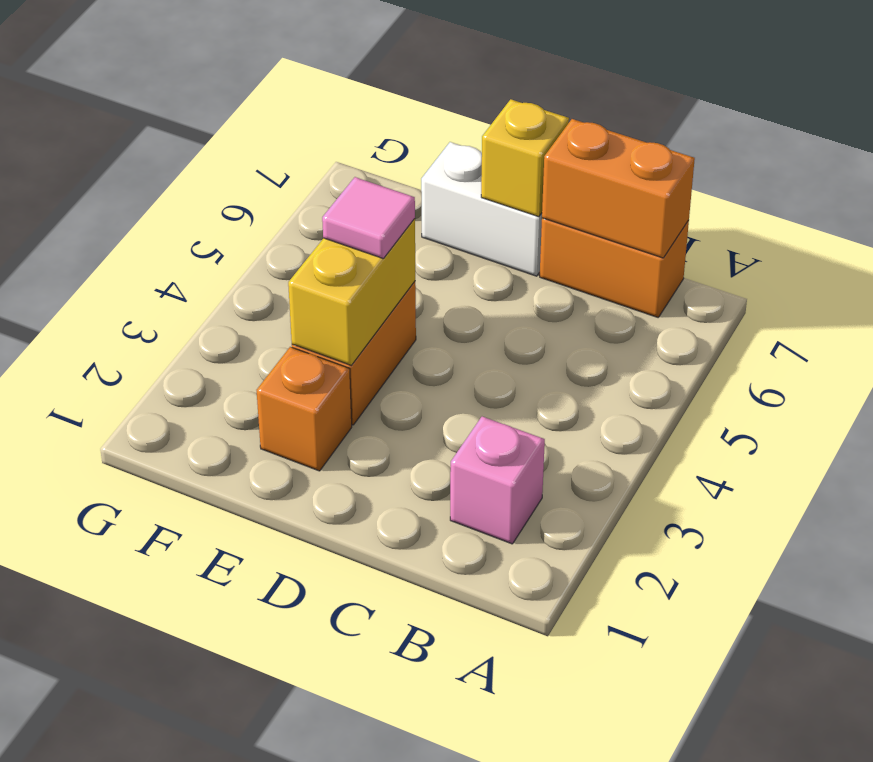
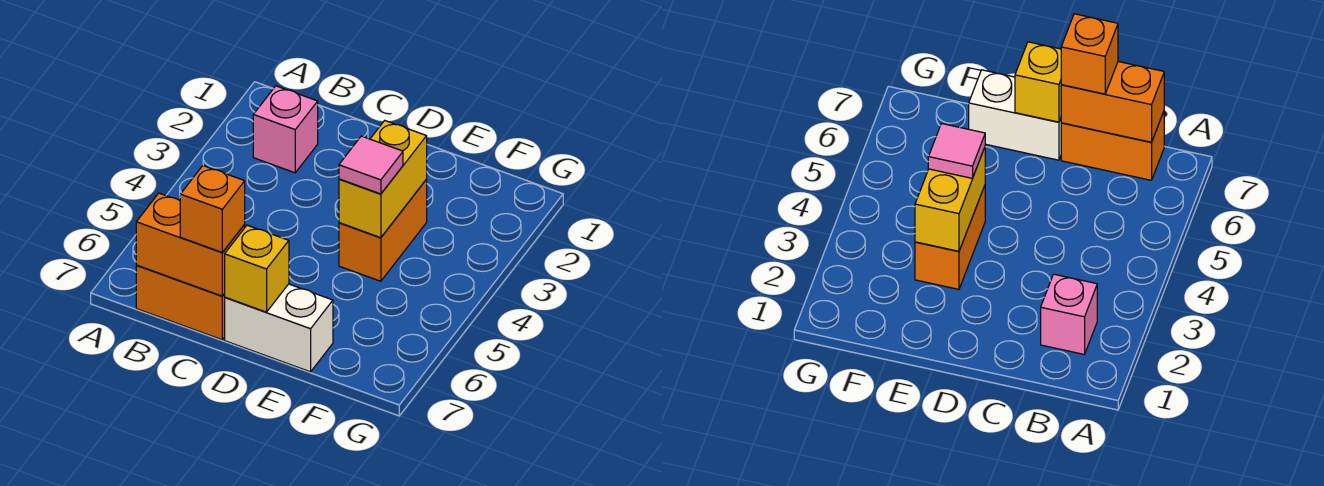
orange 1x1 brick [257,347,352,471] -> orange 1x1 brick moved to [180,166,245,252]

